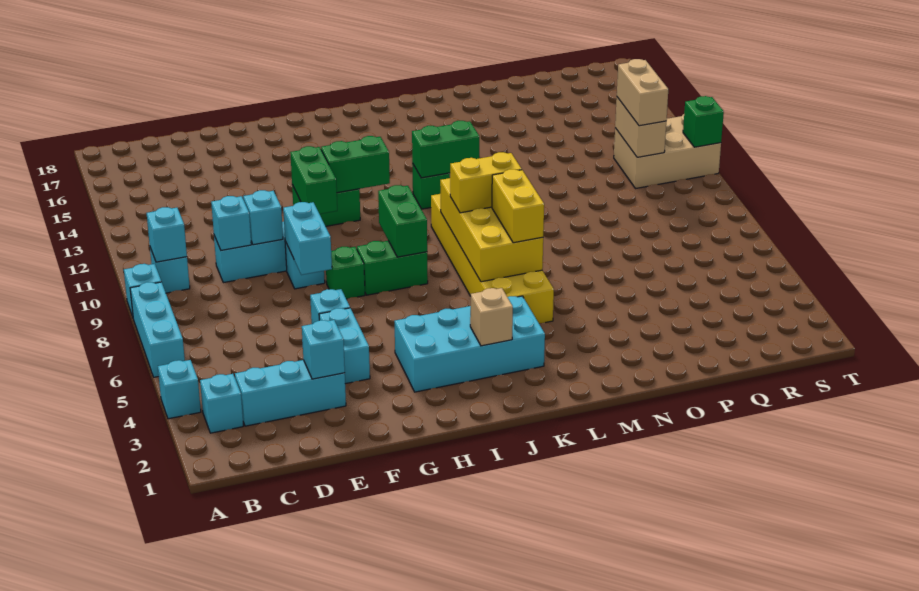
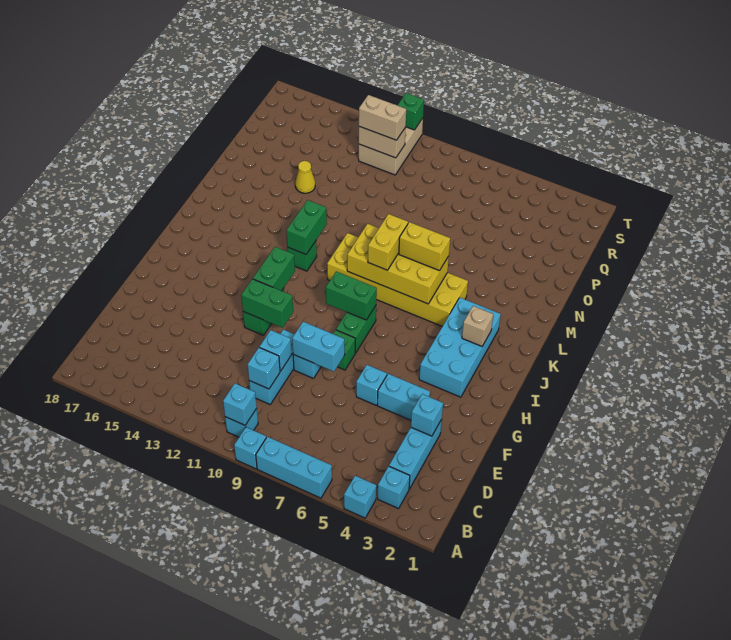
none -> yellow 1x1 cone [295,161,315,193]

